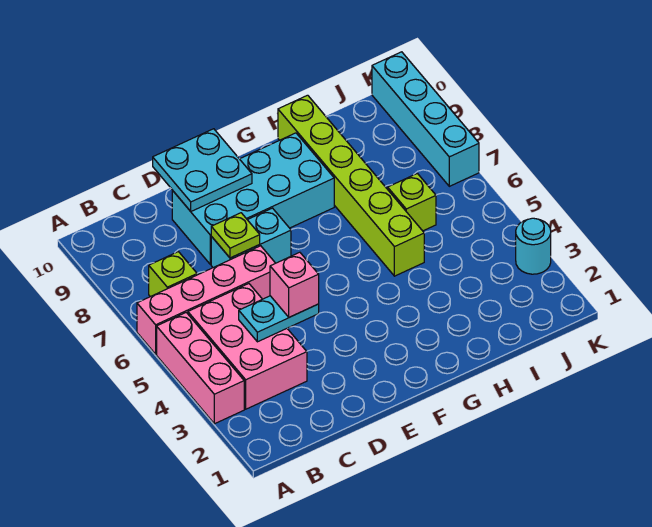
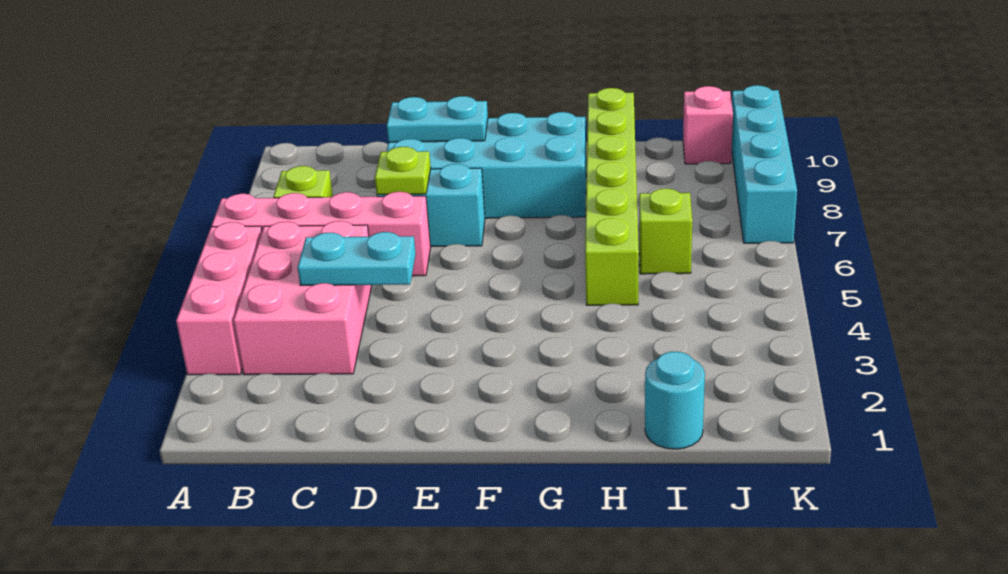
pink 1x1 brick [270,252,319,317] -> pink 1x1 brick moved to [683,86,733,164]
cyan 2x2 plate [153,129,252,211] -> cyan 1x2 plate [387,96,488,142]
cyan 1x1 round brick [516,218,551,274] -> cyan 1x1 round brick moved to [645,352,705,449]

